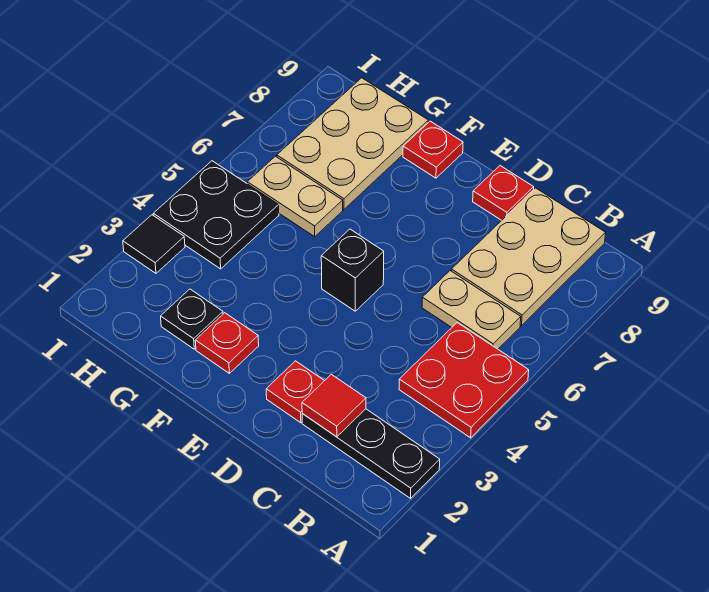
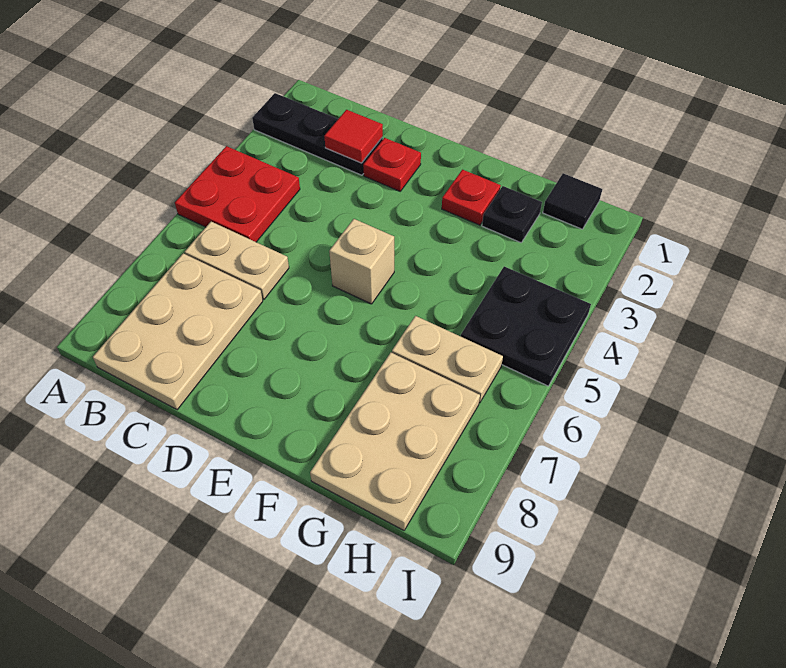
red 1x1 plate [473,166,534,220] -> none
black 1x1 brick [321,229,384,311] -> tan 1x1 brick [329,219,394,304]
red 1x1 plate [403,121,463,178] -> none
black 1x1 tile [123,215,185,273] -> black 1x1 tile moved to [543,173,602,229]

